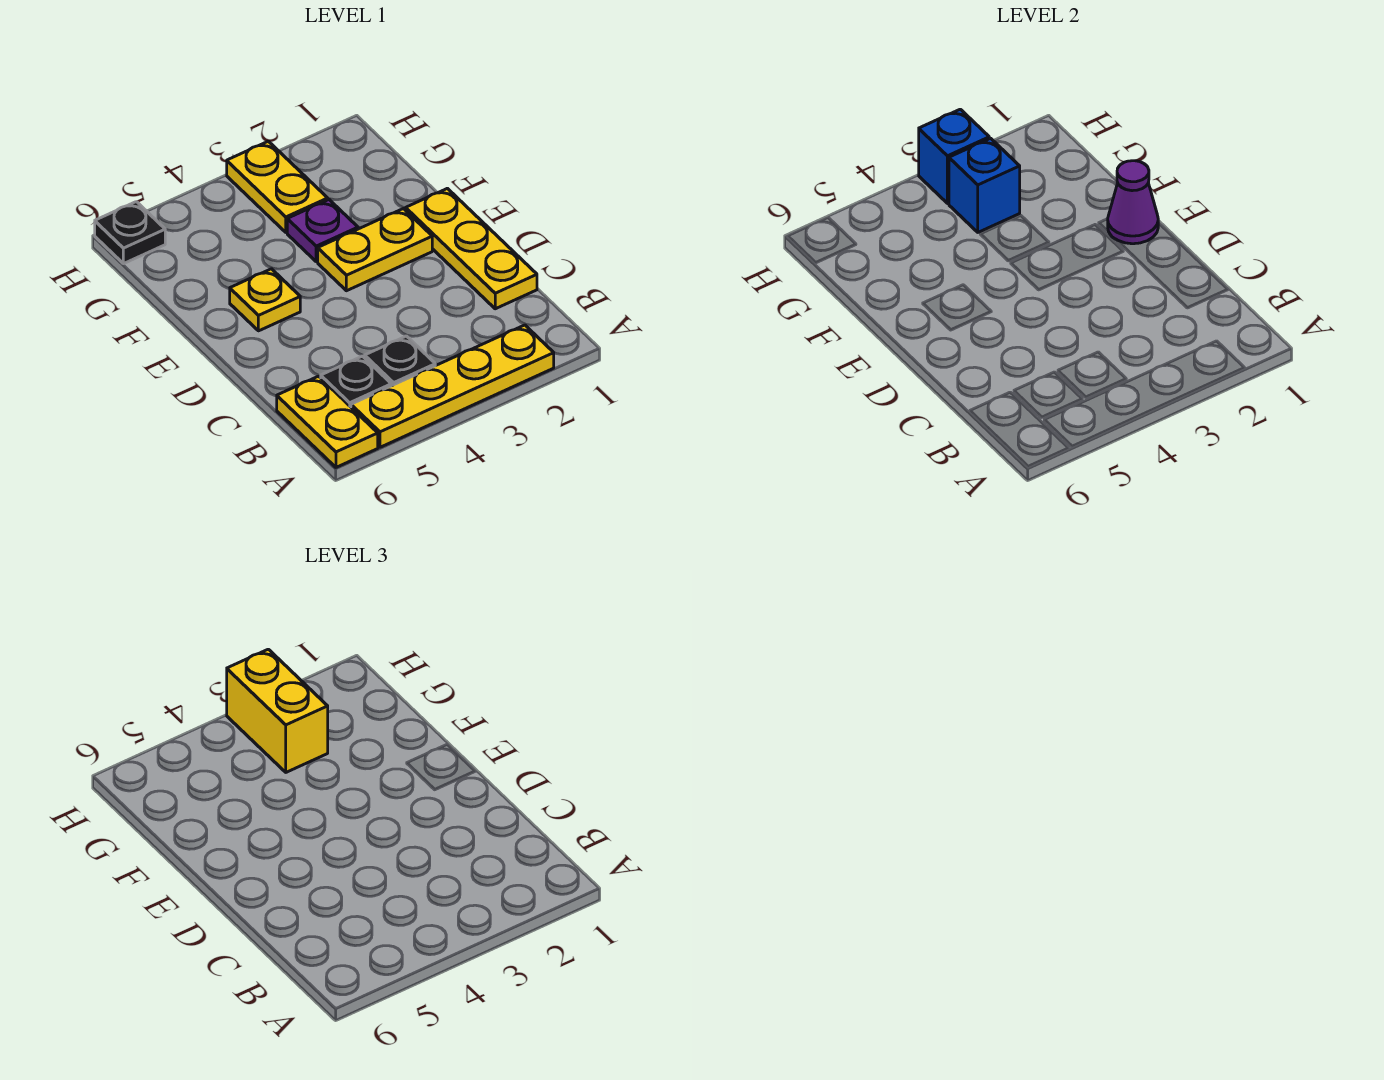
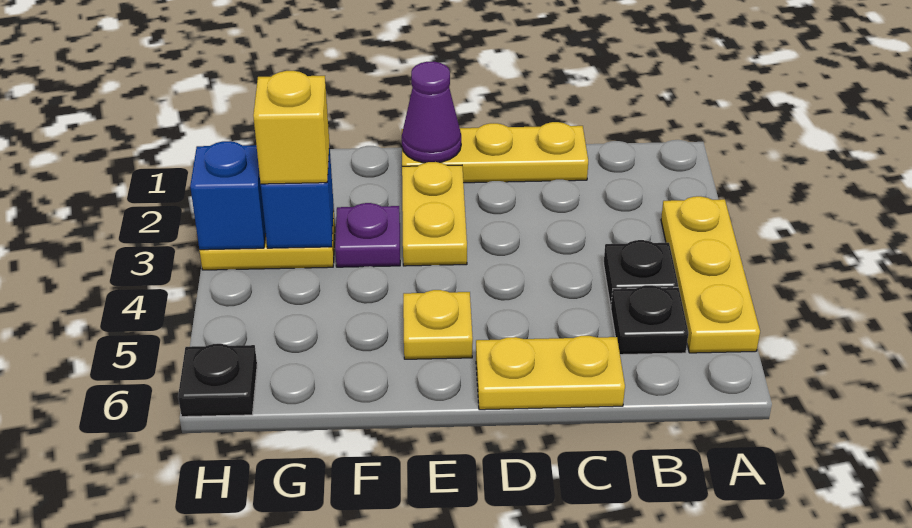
yellow 1x4 plate [351,325,554,447] -> yellow 1x3 plate [661,196,760,353]
yellow 1x2 plate [277,376,378,467] -> yellow 1x2 plate moved to [476,336,625,410]
yellow 1x2 brick [227,649,328,772] -> yellow 1x1 brick [253,71,329,184]

